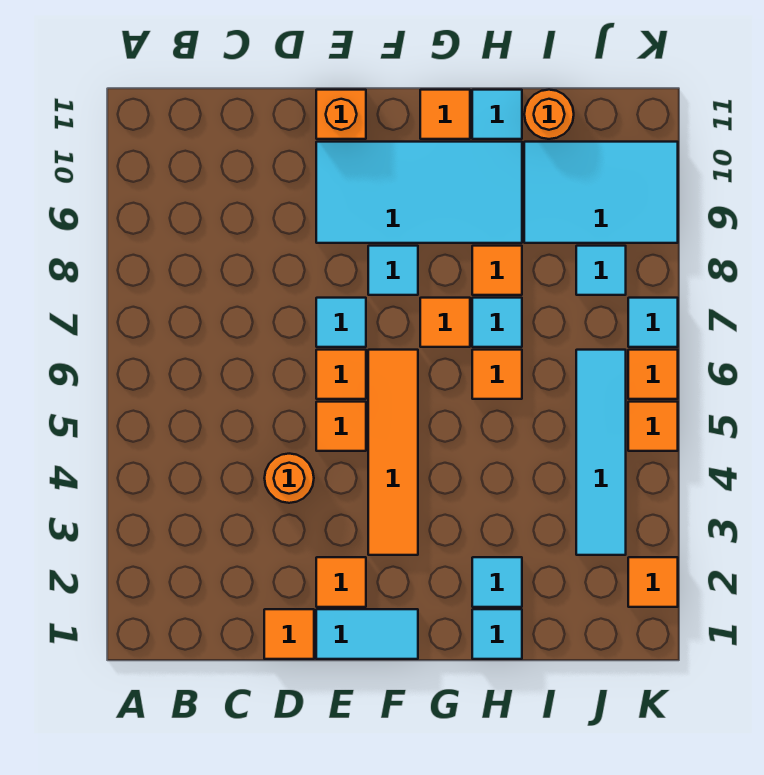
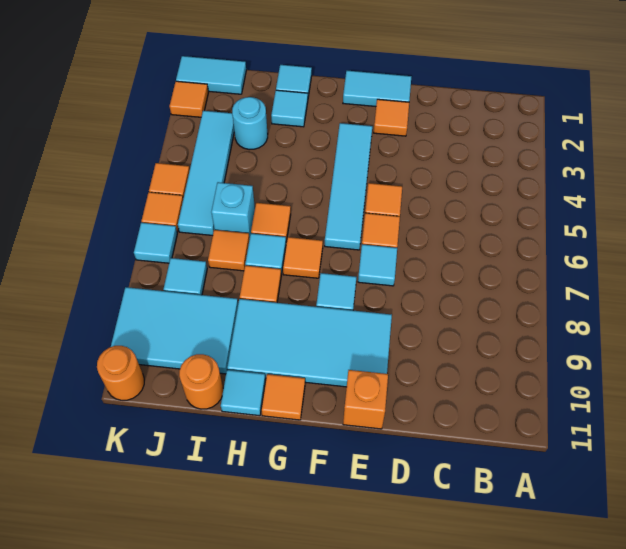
orange 1x1 tile [264,609,314,659] -> orange 1x1 tile moved to [208,230,250,271]
orange 1x1 round brick [264,454,314,503] -> orange 1x1 round brick moved to [97,346,144,400]
orange 1x4 tile [368,350,418,555] -> cyan 1x4 tile [325,123,372,250]
none -> cyan 1x1 round brick [232,97,268,150]
none -> cyan 1x1 brick [211,182,255,238]
none -> cyan 1x2 tile [176,56,246,94]

